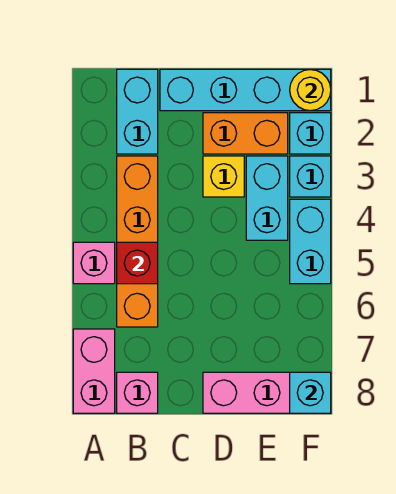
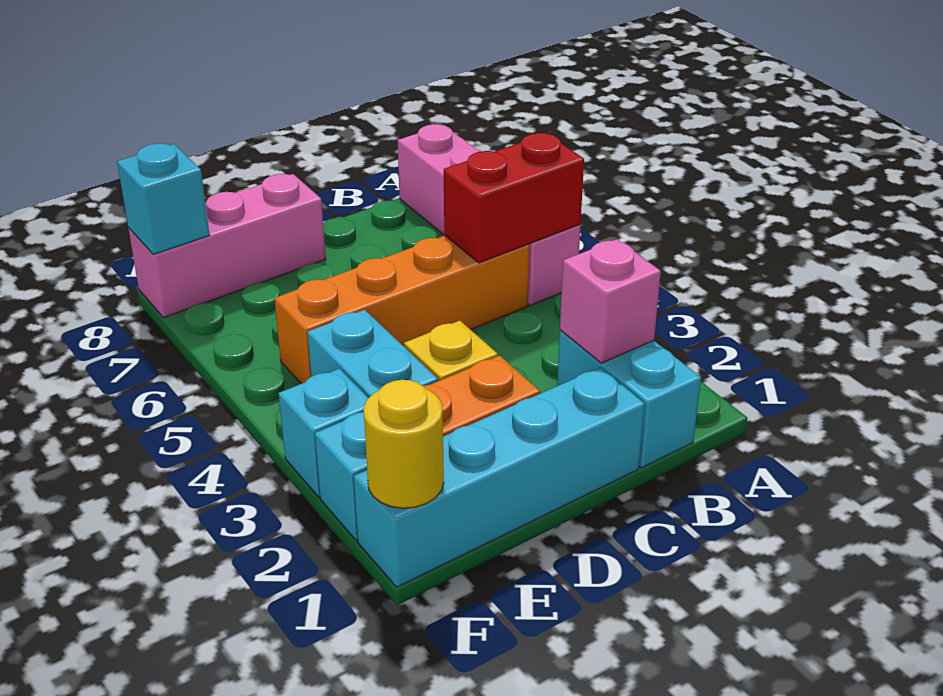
orange 1x4 brick [117,156,158,327] -> orange 1x4 brick turned to [274,235,529,384]
red 1x1 brick [117,242,158,284] -> red 1x2 brick [444,133,584,263]
pink 1x1 brick [117,372,158,413] -> pink 1x1 brick moved to [560,239,661,363]
cyan 1x2 brick [290,199,331,284] -> none

